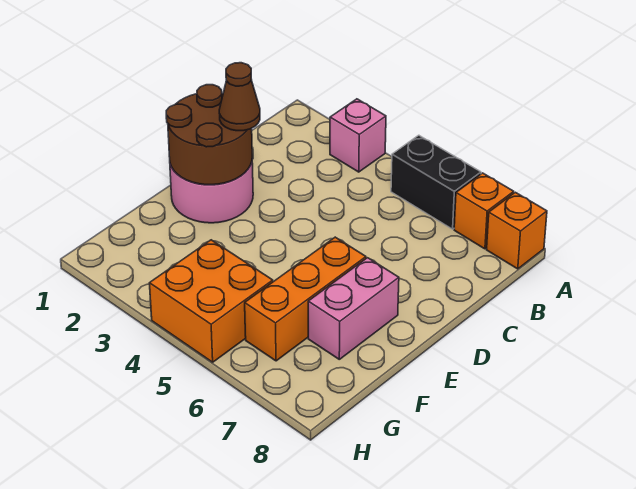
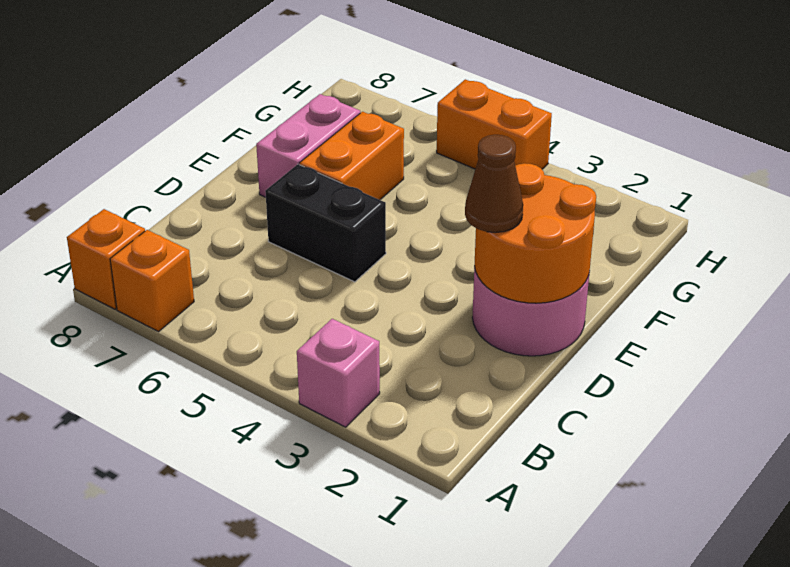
black 1x2 brick [391,135,481,229] -> black 1x2 brick moved to [265,164,386,282]
brown 2x2 round brick [166,85,252,185] -> orange 2x2 round brick [474,163,596,303]
orange 1x3 brick [245,237,366,361] -> orange 1x2 brick [300,112,404,200]
orange 2x2 brick [149,240,273,362] -> orange 1x2 brick [437,79,552,169]

